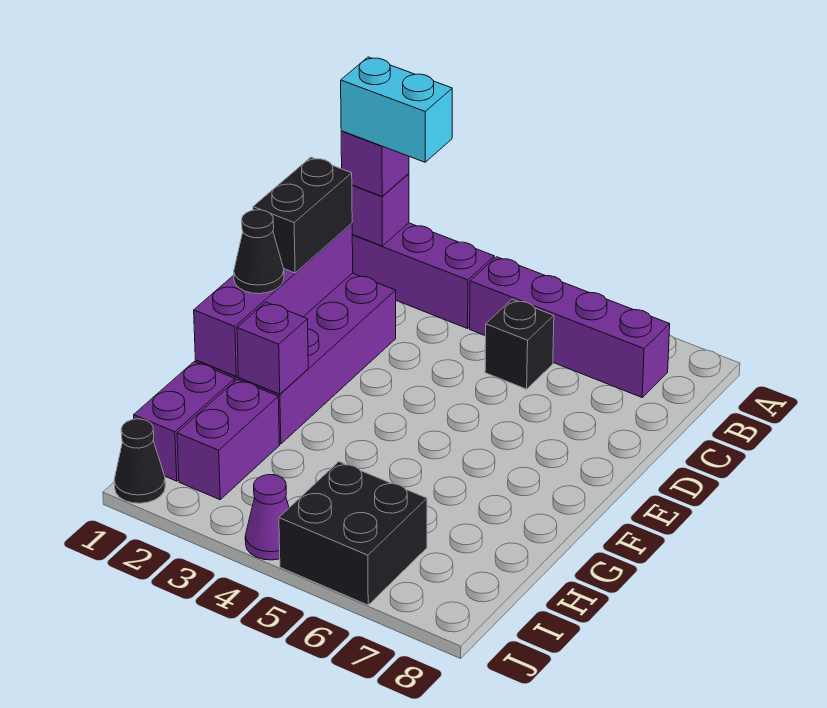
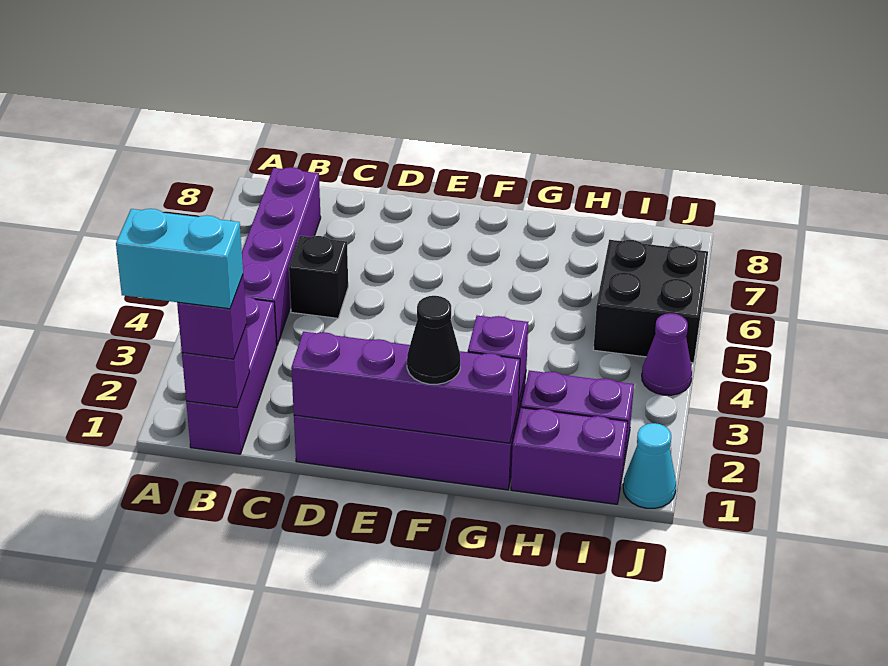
cyan 1x2 brick [341,57,452,162] -> cyan 1x2 brick turned to [116,209,243,309]
black 1x2 brick [253,157,352,273] -> none
black 1x1 cone [114,419,165,503] -> cyan 1x1 cone [623,423,676,508]

